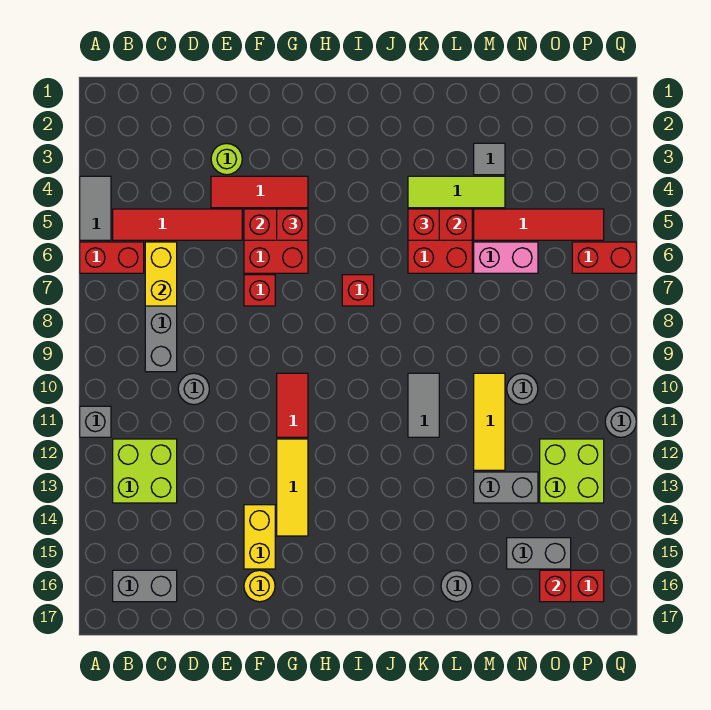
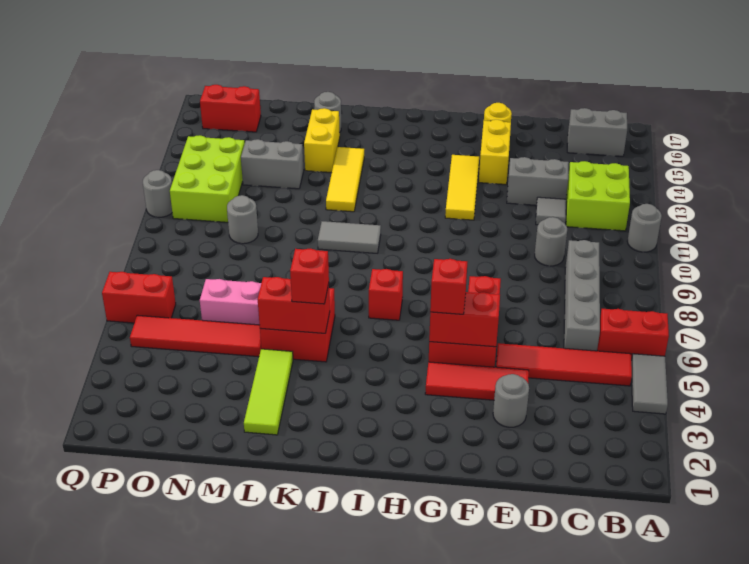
grey 1x1 brick [80,406,111,437] -> grey 1x1 round brick [627,204,662,252]
yellow 1x2 brick [145,242,177,306] -> yellow 1x2 brick moved to [304,108,340,173]
lime 1x1 round brick [211,143,242,175] -> grey 1x1 round brick [493,374,529,427]
red 1x2 tile [277,373,308,437] -> none
lime 1x3 tile [408,176,505,208] -> lime 1x3 tile turned to [244,349,293,435]
grey 1x2 tile [408,373,439,437] -> grey 1x2 tile turned to [318,221,381,253]
grey 1x1 tile [474,143,505,175] -> grey 1x1 tile moved to [536,197,566,225]
yellow 1x3 tile [474,373,505,470] -> yellow 1x3 tile moved to [326,147,364,212]
grey 1x2 brick [507,538,571,569] -> grey 1x2 brick moved to [507,157,569,205]
lime 2x2 brick [540,439,604,503] -> lime 2x3 brick [170,135,245,222]
red 1x1 brick [540,570,571,602] -> none

